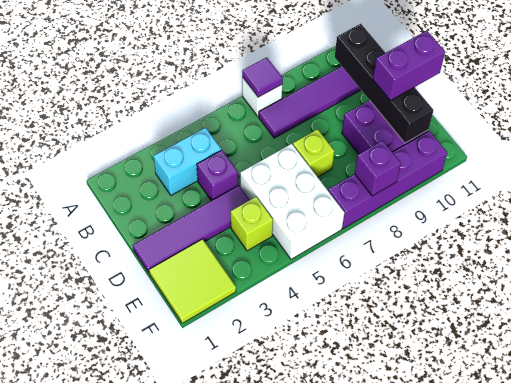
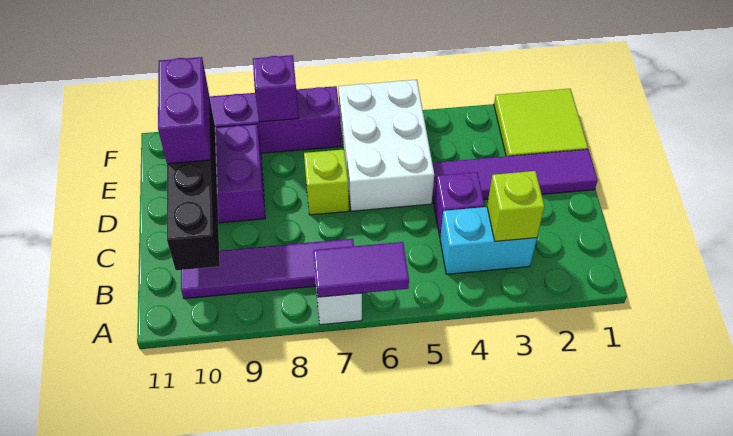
purple 1x1 tile [242,57,283,97] -> purple 1x2 tile [313,242,409,297]
purple 1x2 brick [373,31,445,101] -> purple 1x2 brick turned to [158,57,211,164]
lime 1x1 brick [231,197,273,251] -> lime 1x1 brick moved to [487,171,545,241]

